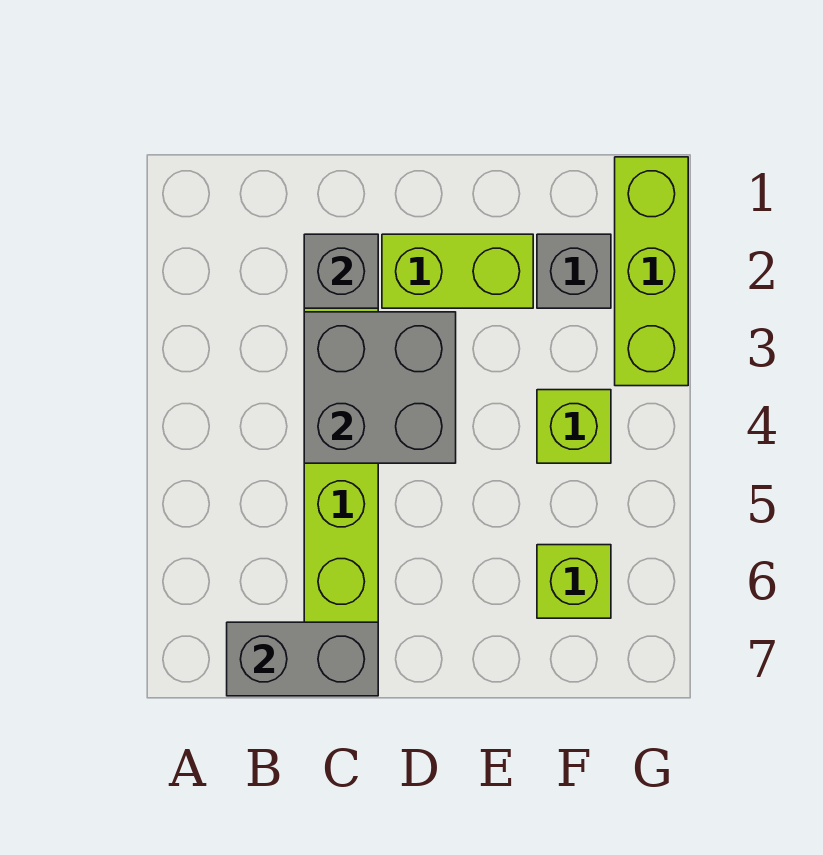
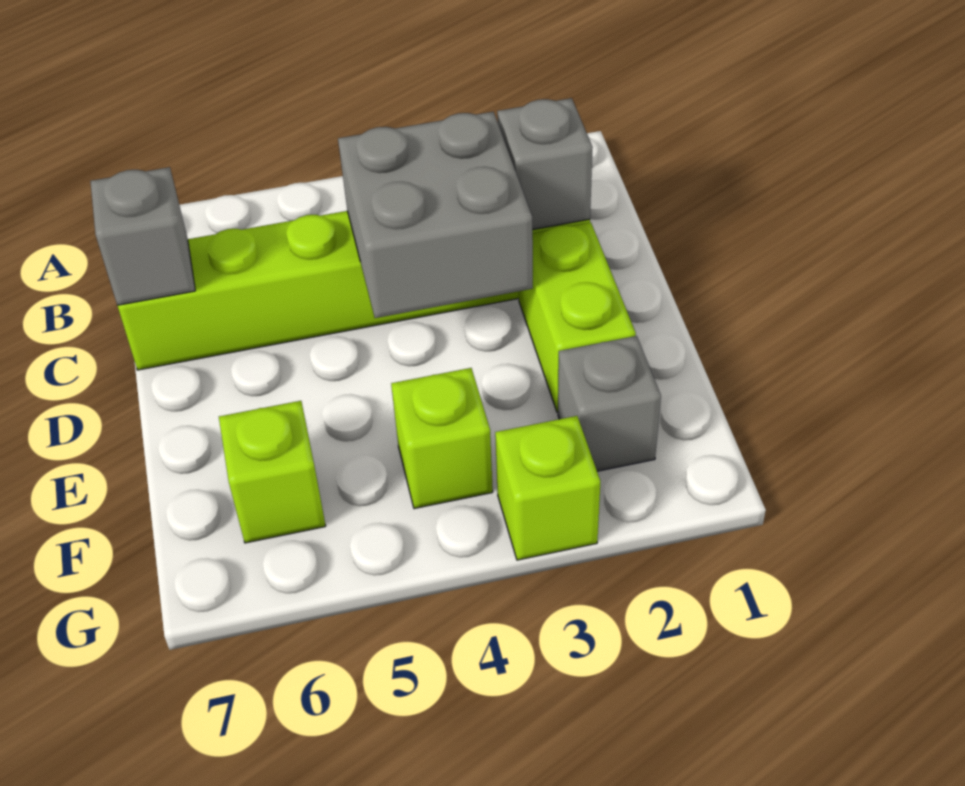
grey 1x2 brick [227,622,378,696] -> grey 1x1 brick [90,167,195,305]
lime 1x3 brick [615,157,688,386] -> lime 1x1 brick [495,416,600,560]

